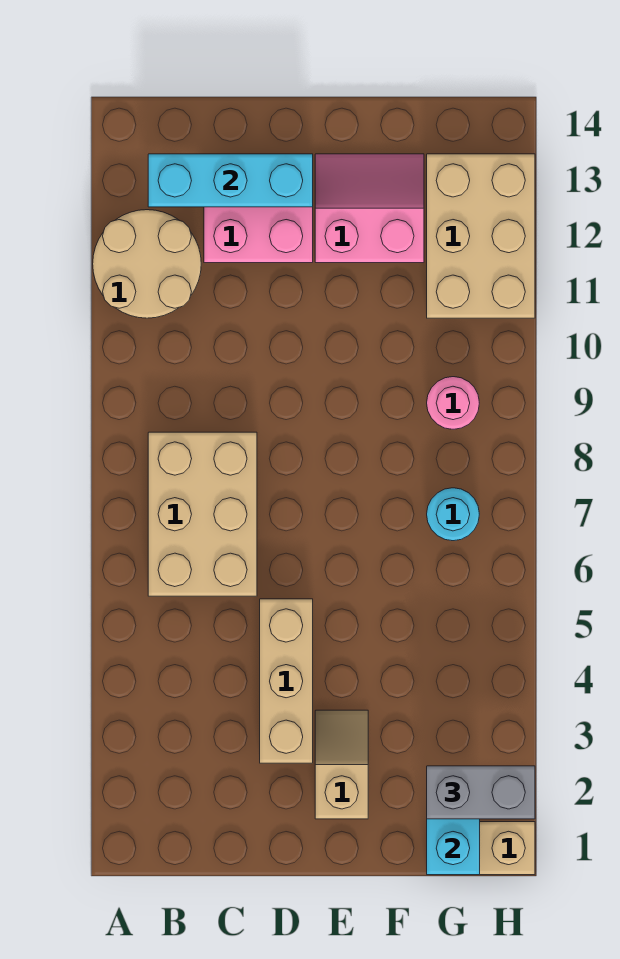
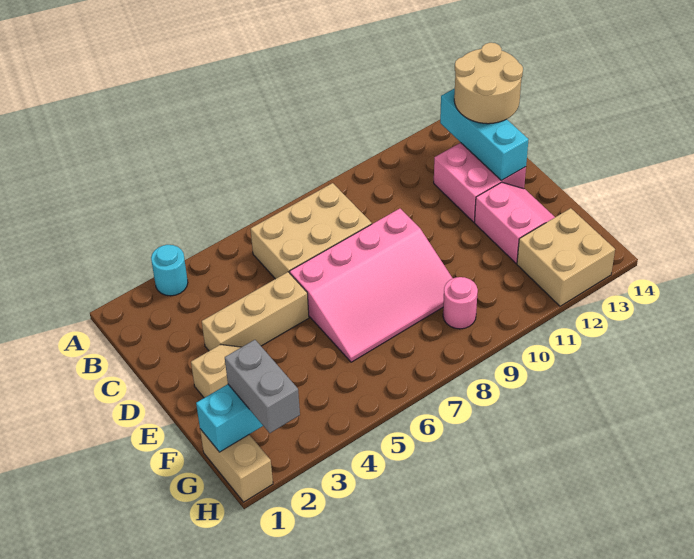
tan 2x2 round brick [93,210,201,318] -> tan 2x2 round brick moved to [454,43,523,124]
none -> pink 3x4 slope [290,209,453,362]
cyan 1x1 round brick [427,488,479,541] -> cyan 1x1 round brick moved to [151,245,188,296]
tan 2x3 brick [427,154,535,318] -> tan 2x2 brick [517,208,615,306]

